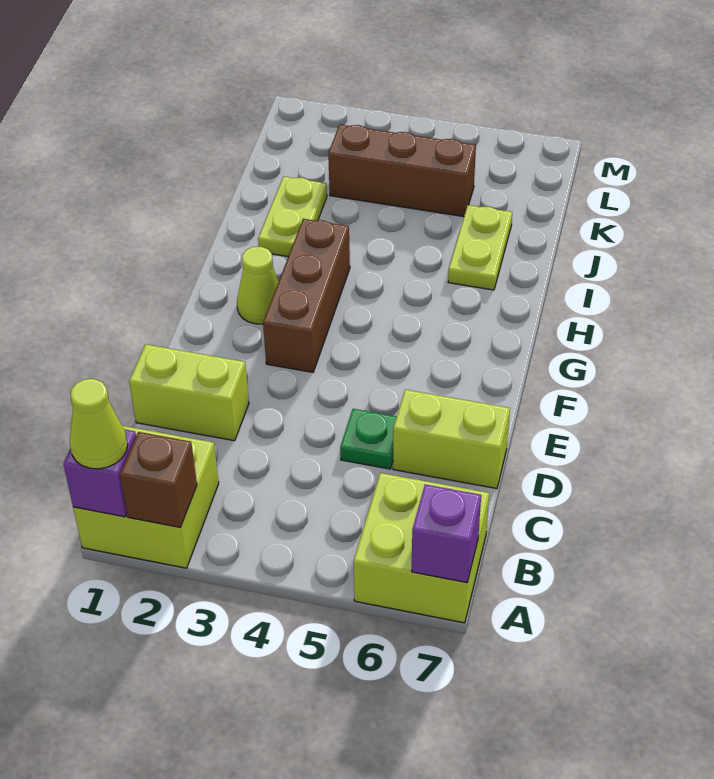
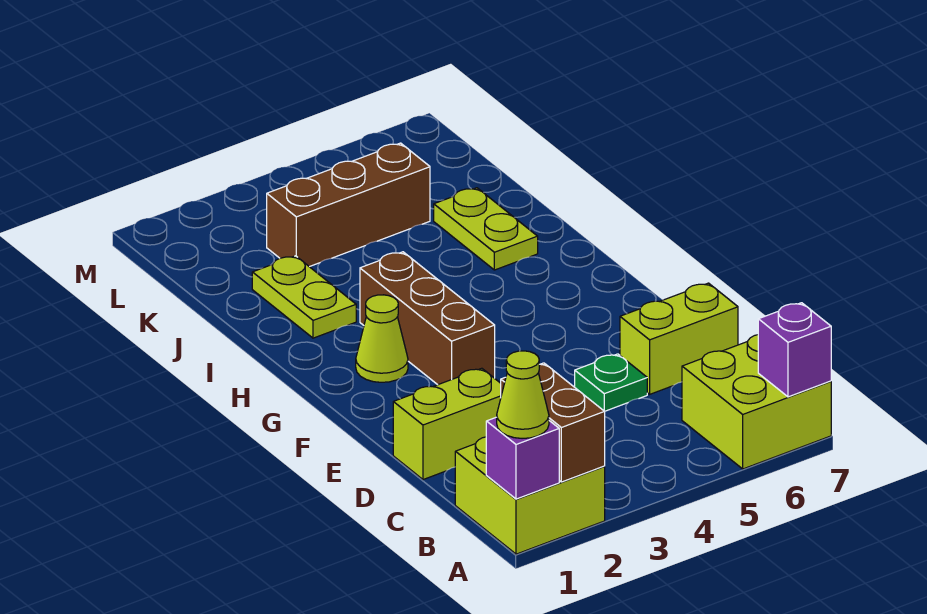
brown 1x1 brick [120,432,197,527] -> brown 1x2 brick [501,363,605,482]

